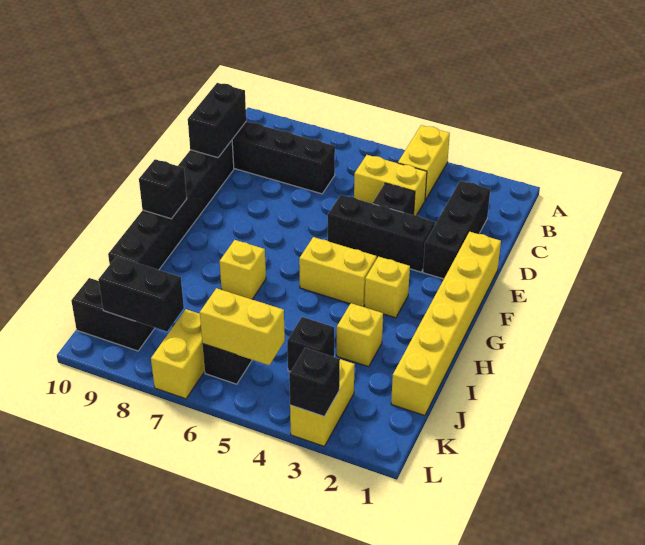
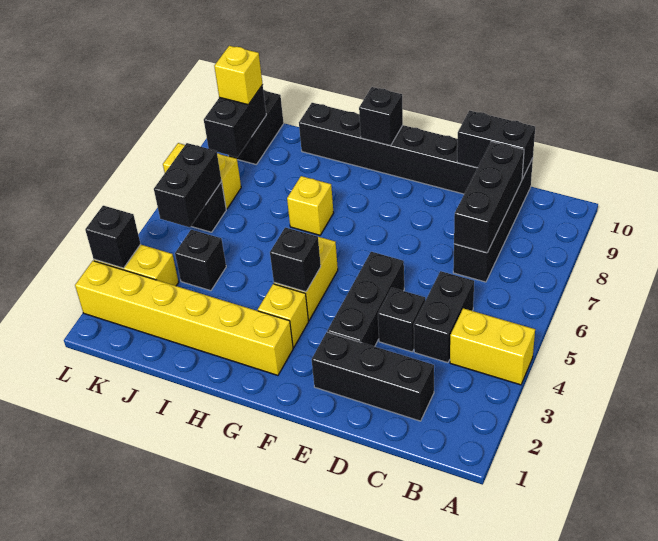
yellow 1x2 brick [354,155,427,215] -> black 1x2 brick [414,271,474,363]
none -> black 1x3 brick [454,142,524,253]
yellow 1x6 brick [391,232,501,416] -> yellow 1x6 brick moved to [75,261,293,375]
none -> black 1x1 brick [270,227,321,292]
yellow 1x1 brick [337,303,383,367] -> yellow 1x1 brick moved to [214,46,263,105]
yellow 1x2 brick [200,288,285,365] -> black 1x2 brick [154,143,221,227]

